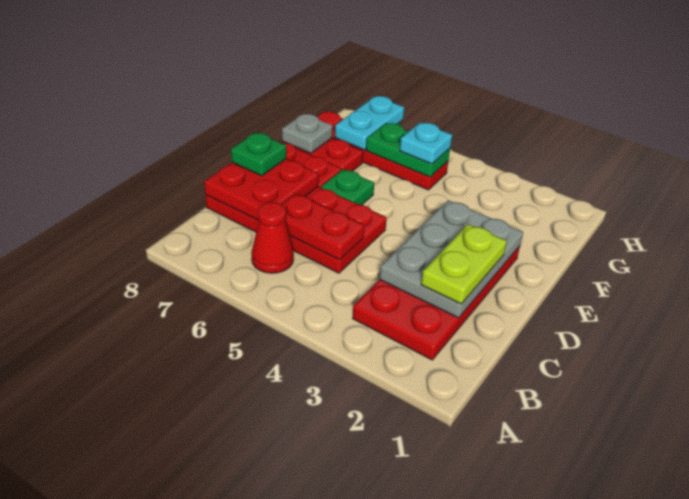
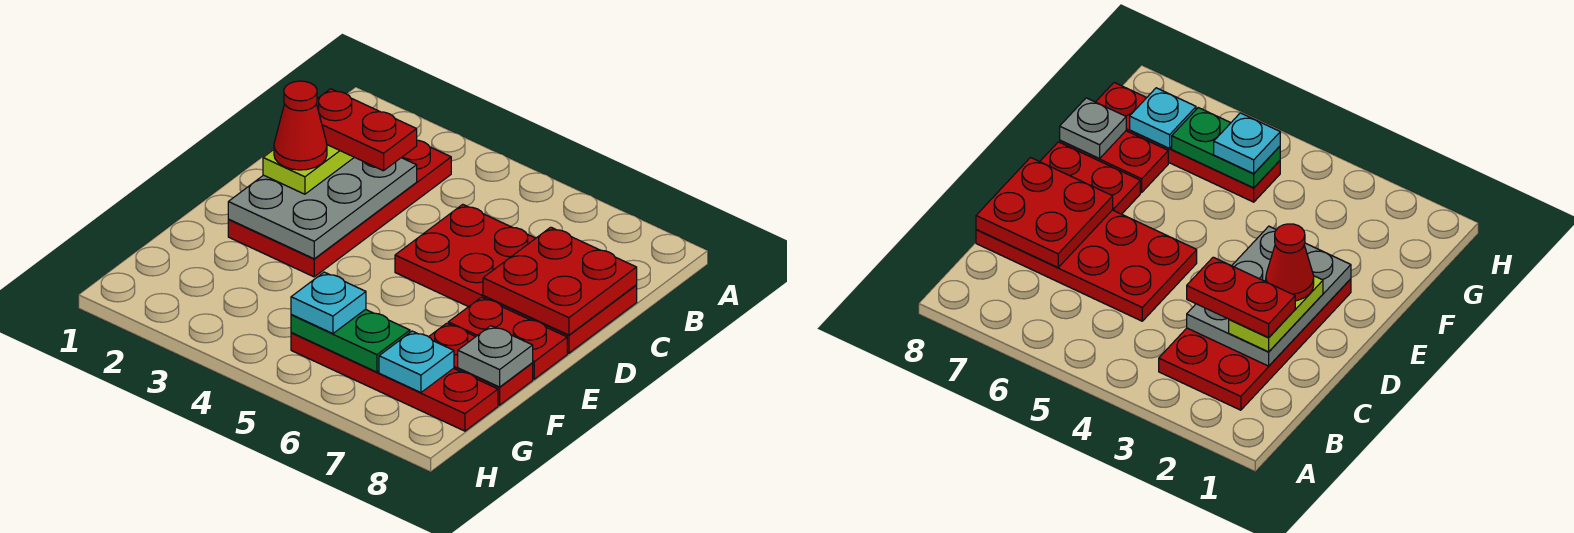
red 1x1 cone [251,202,294,273] -> red 1x1 cone moved to [274,81,327,170]
red 1x2 plate [281,193,364,260] -> red 1x2 plate moved to [317,89,417,171]
green 1x1 plate [231,133,286,176] -> none
green 1x1 plate [321,169,374,205] -> none
cyan 1x2 plate [335,96,404,150] -> cyan 1x1 plate [379,331,454,393]

